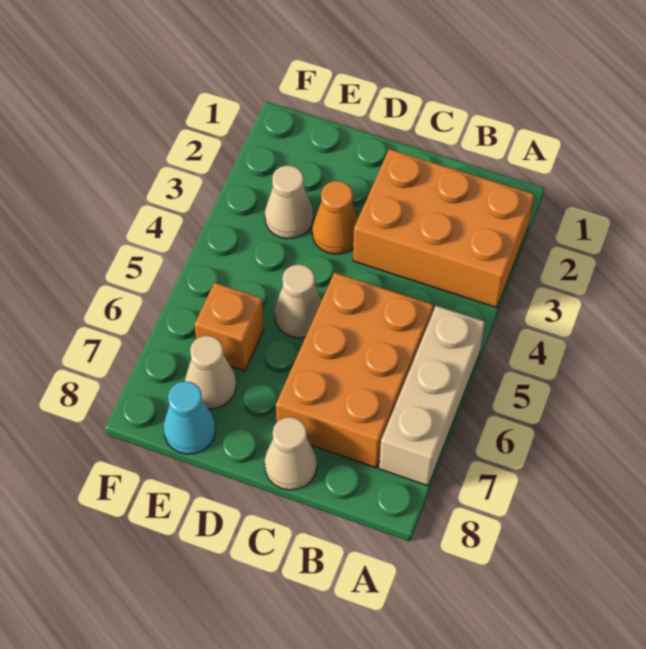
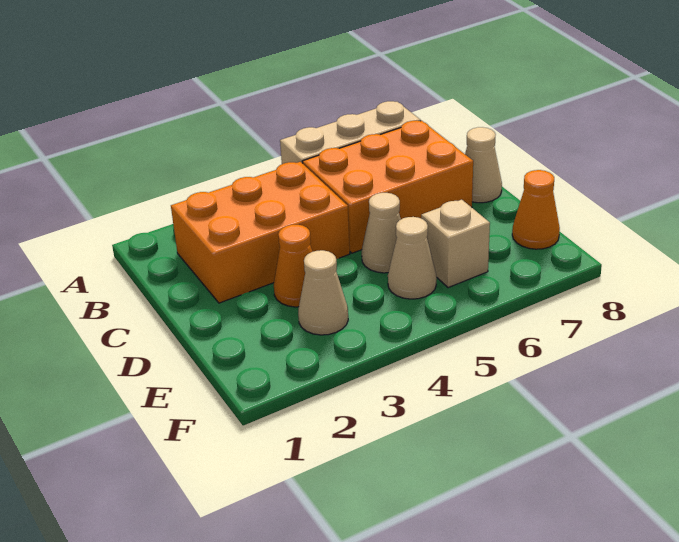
orange 2x3 brick [353,149,534,308] -> orange 2x3 brick turned to [171,162,350,303]
orange 1x1 brick [194,283,264,371] -> tan 1x1 brick [421,200,490,288]
tan 1x1 cone [185,336,236,409] -> tan 1x1 cone moved to [388,217,437,299]
cyan 1x1 cone [163,381,216,454] -> orange 1x1 cone [512,170,560,249]

